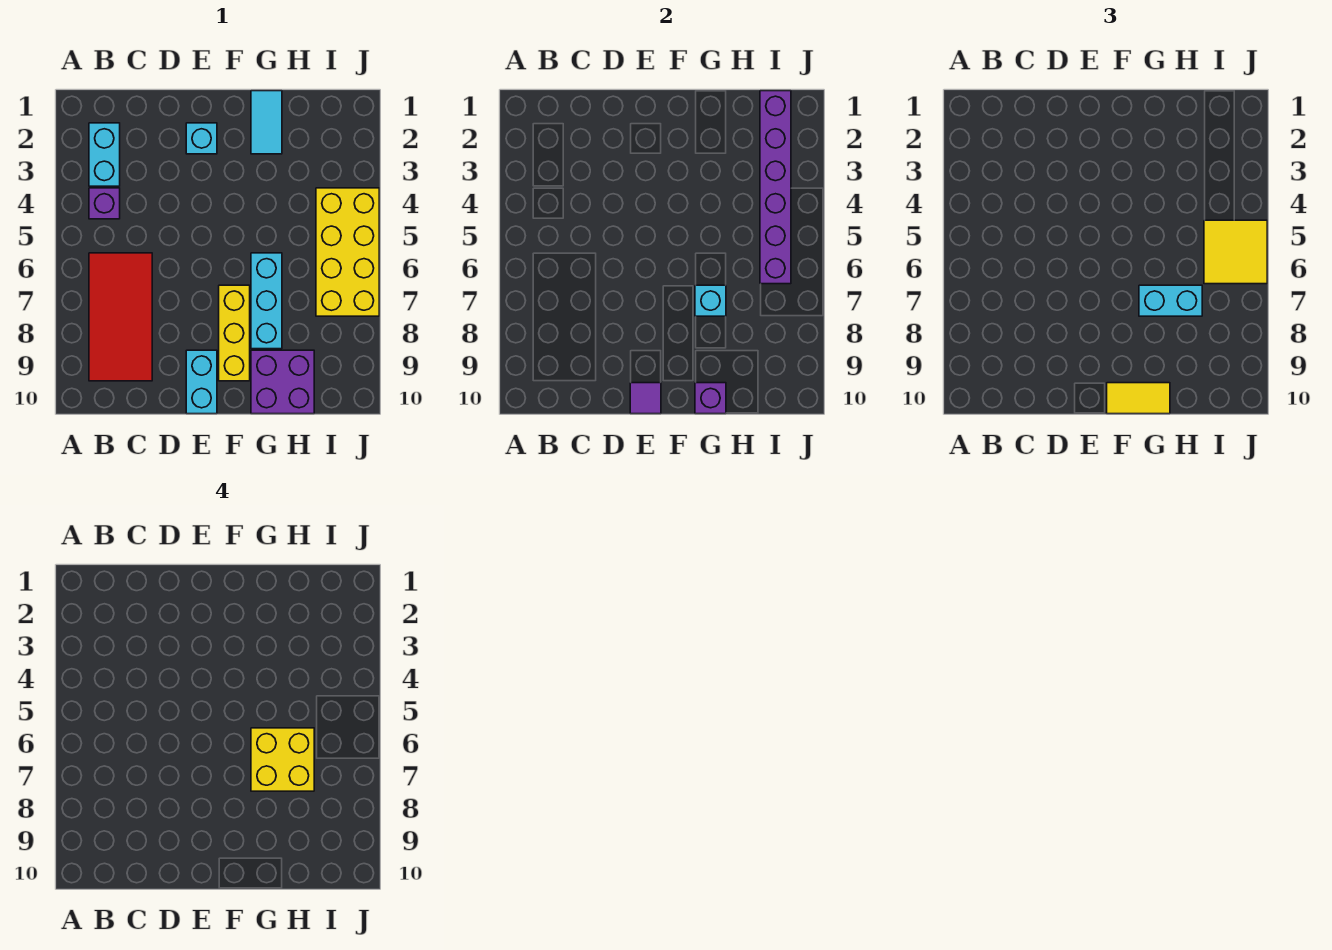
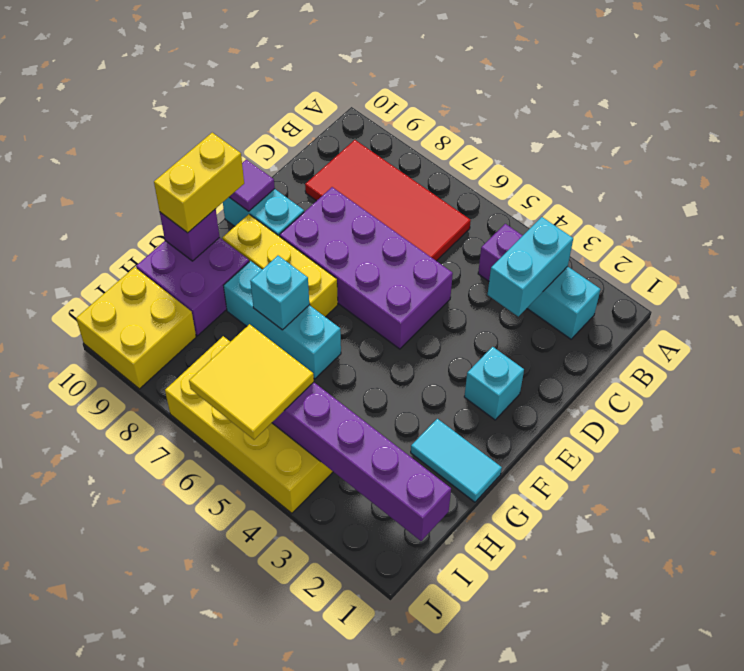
none -> purple 2x4 brick [280,187,453,349]
yellow 1x2 tile [1107,383,1170,414] -> yellow 1x2 brick [154,133,244,233]
yellow 2x2 brick [251,728,314,791] -> yellow 2x2 brick moved to [76,267,196,389]
cyan 1x2 brick [1139,285,1202,316] -> cyan 1x2 brick moved to [488,217,573,316]

